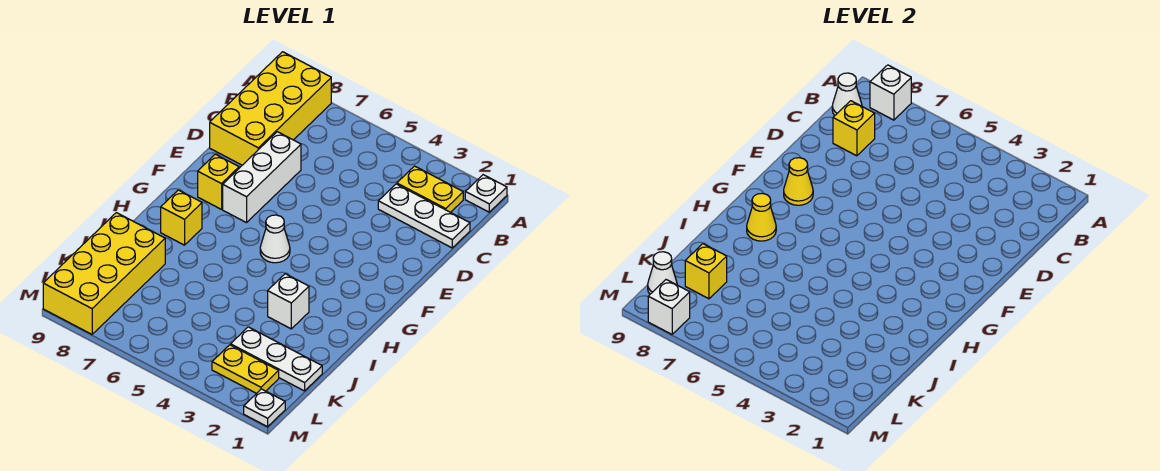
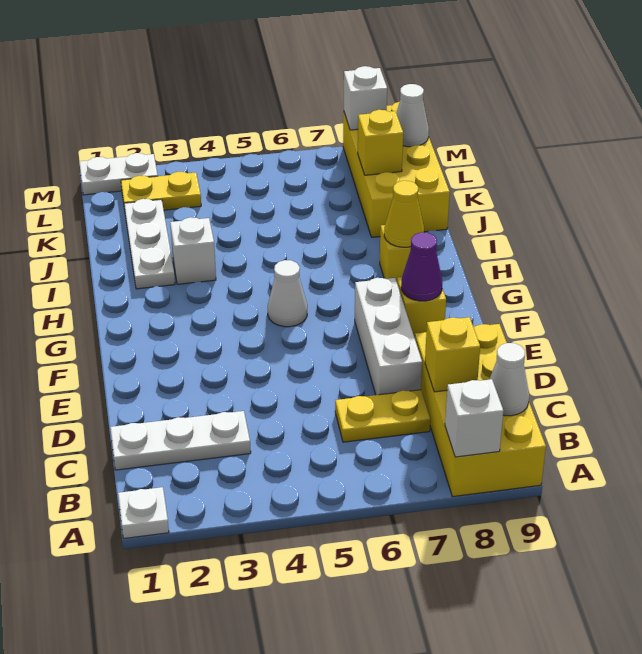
yellow 1x2 plate [397,166,463,212] -> yellow 1x2 plate moved to [335,390,430,442]
yellow 1x1 cone [784,158,813,205] -> purple 1x1 cone [401,232,442,301]
white 1x3 plate [231,327,322,391] -> white 1x3 plate turned to [124,199,175,289]
white 1x1 plate [244,389,285,427] -> white 1x2 plate [79,153,158,195]

